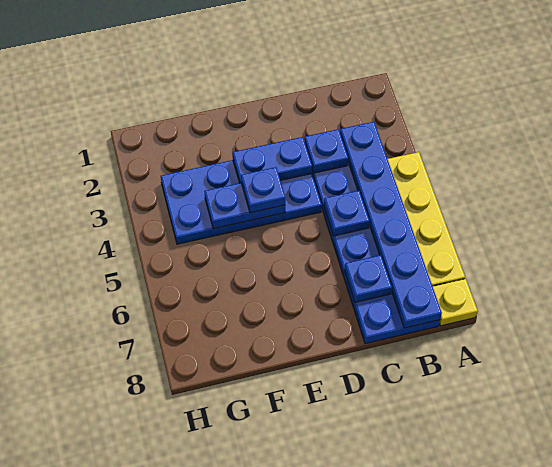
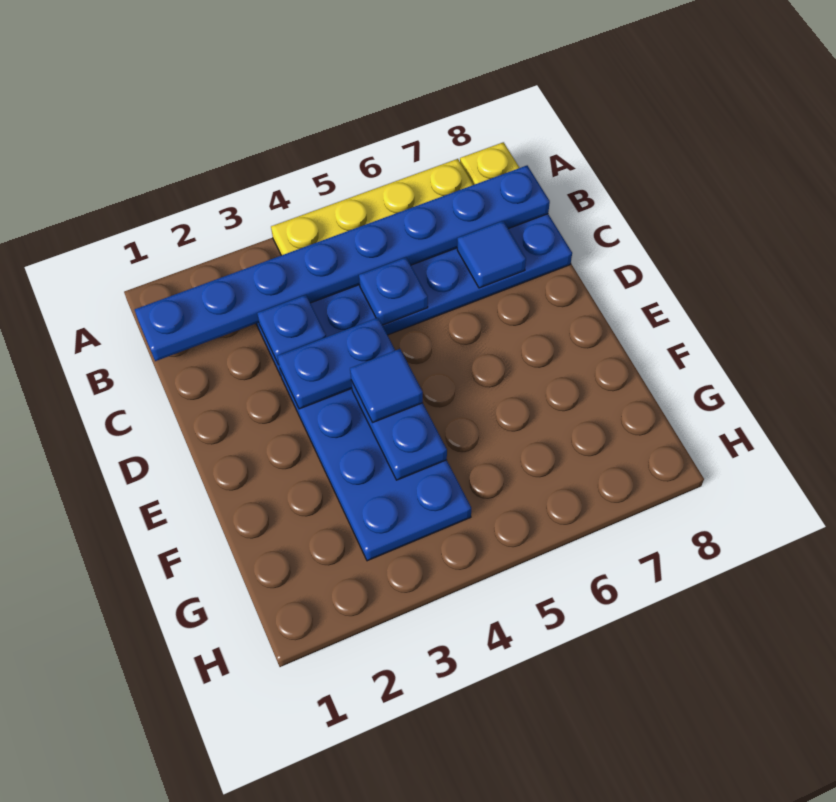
blue 1x6 plate [340,122,442,328] -> blue 1x8 plate [135,166,550,361]
blue 1x1 plate [345,255,392,302] -> blue 1x1 tile [457,221,526,288]
blue 1x2 plate [233,137,312,183] -> blue 1x2 plate turned to [277,318,395,409]
blue 1x1 plate [241,167,285,213] -> blue 1x1 tile [350,349,423,423]

